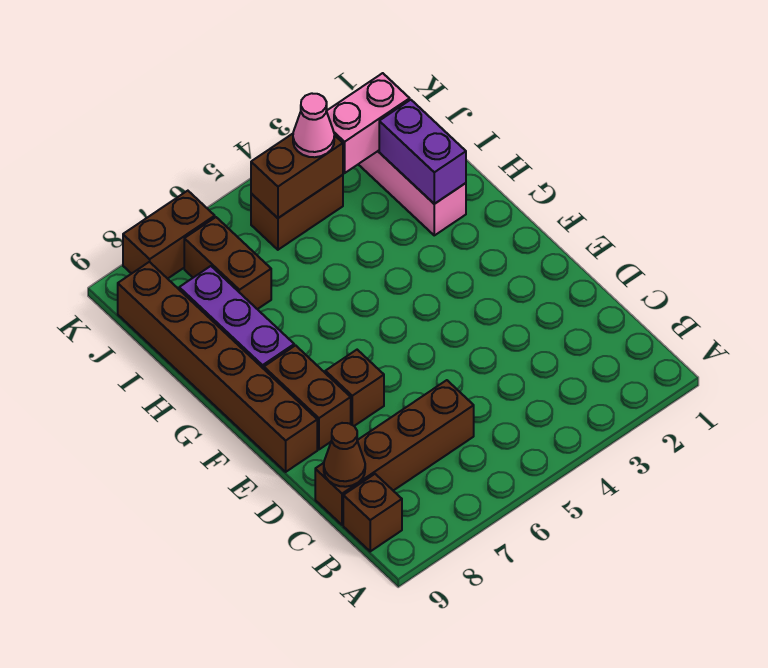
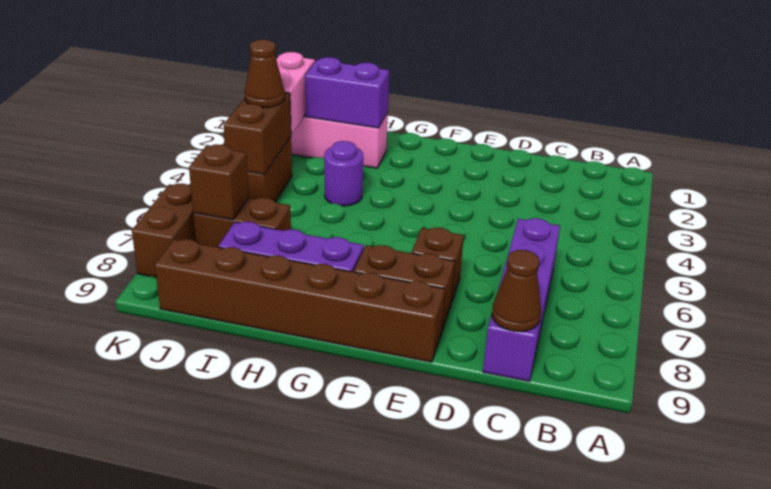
brown 1x1 brick [343,474,402,551] -> brown 1x1 brick moved to [189,144,249,220]
brown 1x4 brick [315,380,474,525] -> purple 1x4 brick [483,218,560,381]
none -> purple 1x1 round brick [324,141,363,206]
pink 1x1 cone [293,93,334,157] -> brown 1x1 cone [245,39,285,108]

